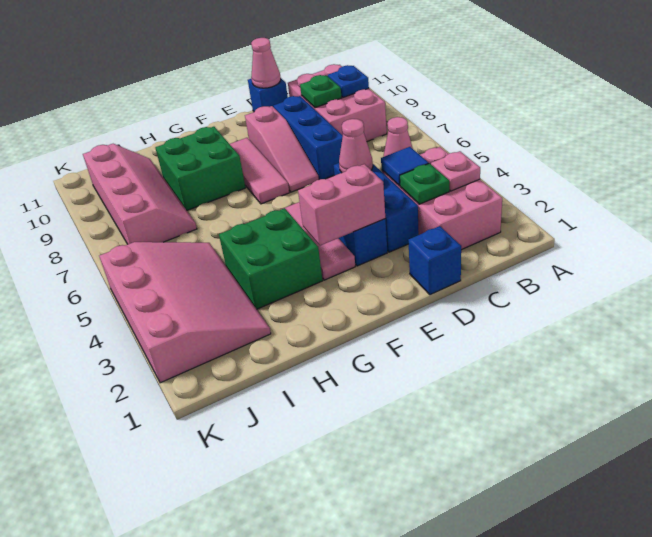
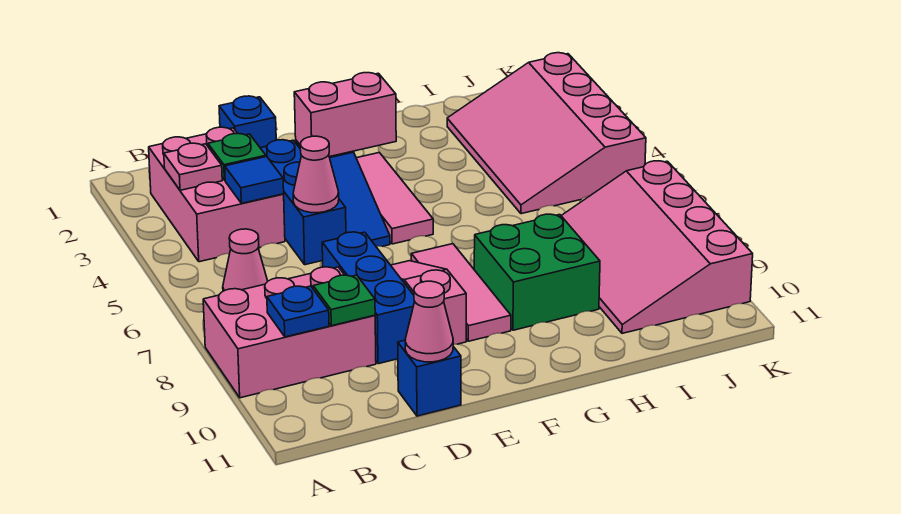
pink 2x3 brick [288,64,387,141] -> pink 2x3 brick turned to [203,267,376,398]
green 2x2 brick [219,208,323,309] -> none
pink 2x4 slope [83,144,197,244] -> pink 3x4 slope [561,161,753,333]

